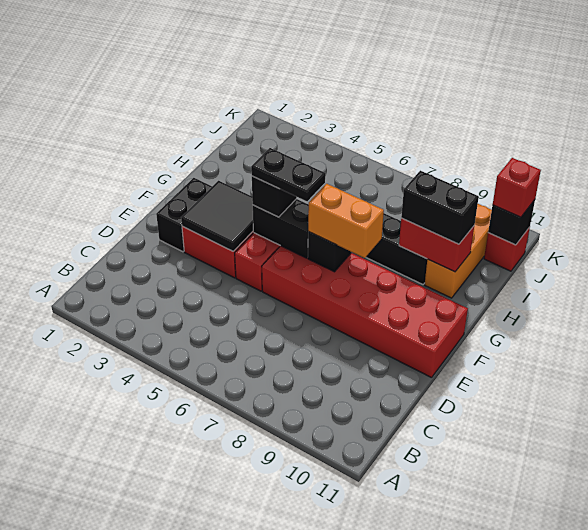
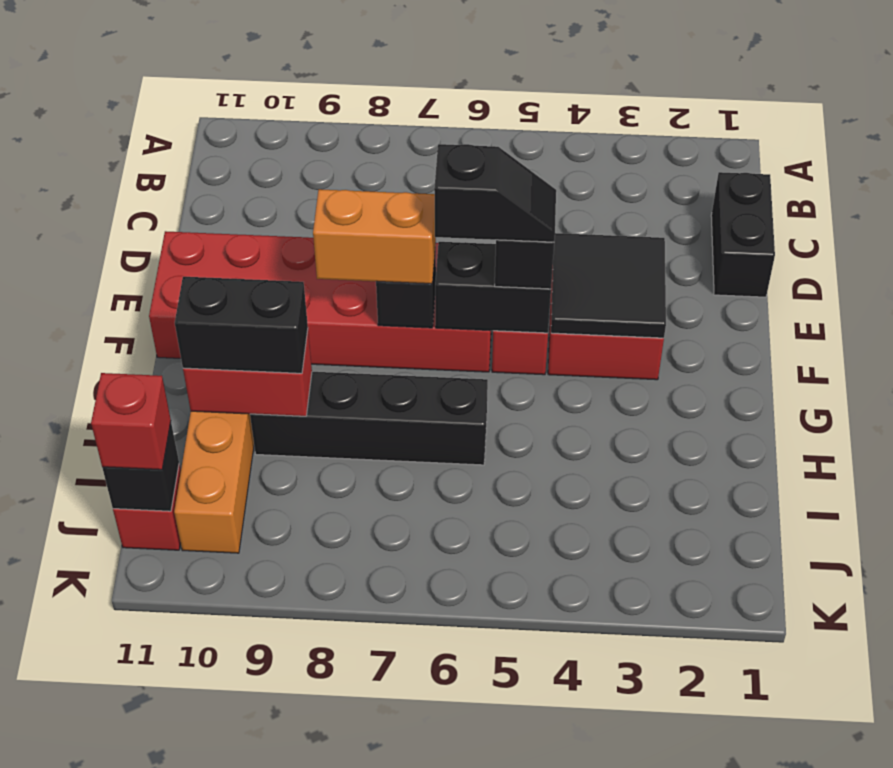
black 1x2 brick [156,178,212,252] -> black 1x2 brick moved to [711,172,775,297]
black 1x2 plate [251,148,325,201] -> black 1x2 slope [434,144,556,242]

